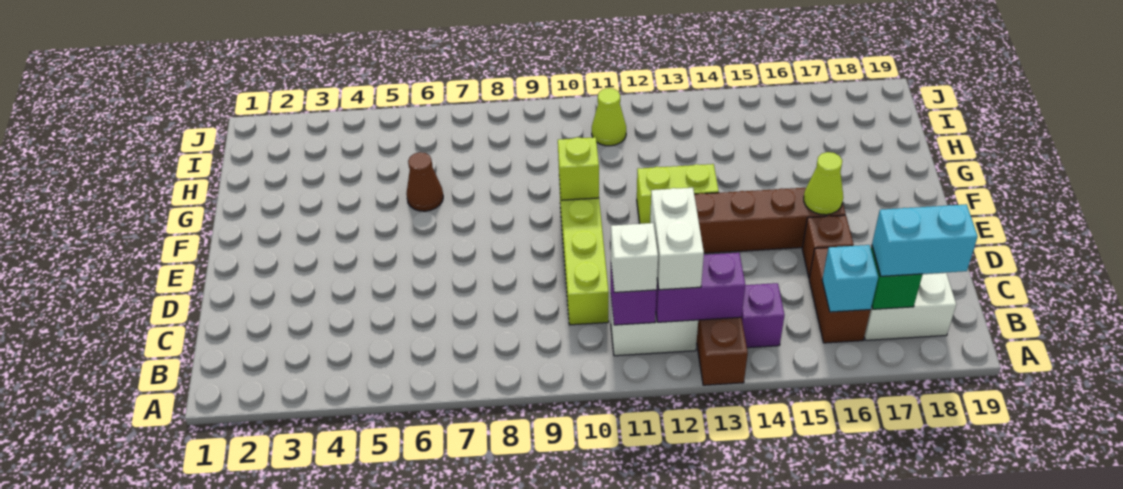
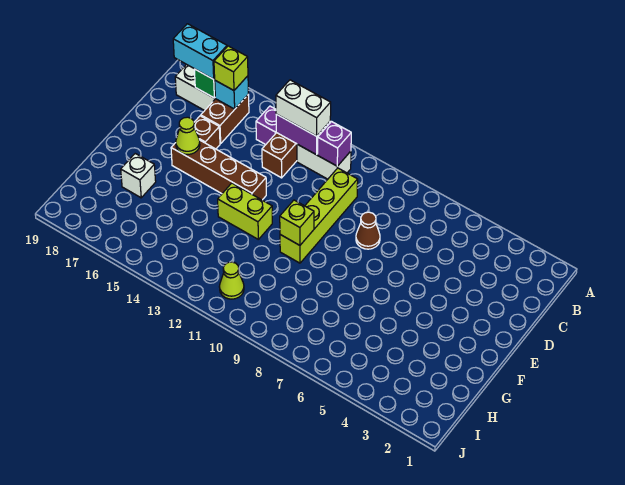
white 1x1 brick [611,223,658,292] -> white 1x1 brick moved to [121,154,156,198]
white 1x2 brick [650,188,704,290] -> white 1x2 brick turned to [276,80,331,136]
none -> lime 1x1 brick [214,46,248,91]
brown 1x1 cone [406,152,443,211] -> brown 1x1 cone moved to [356,212,380,249]

